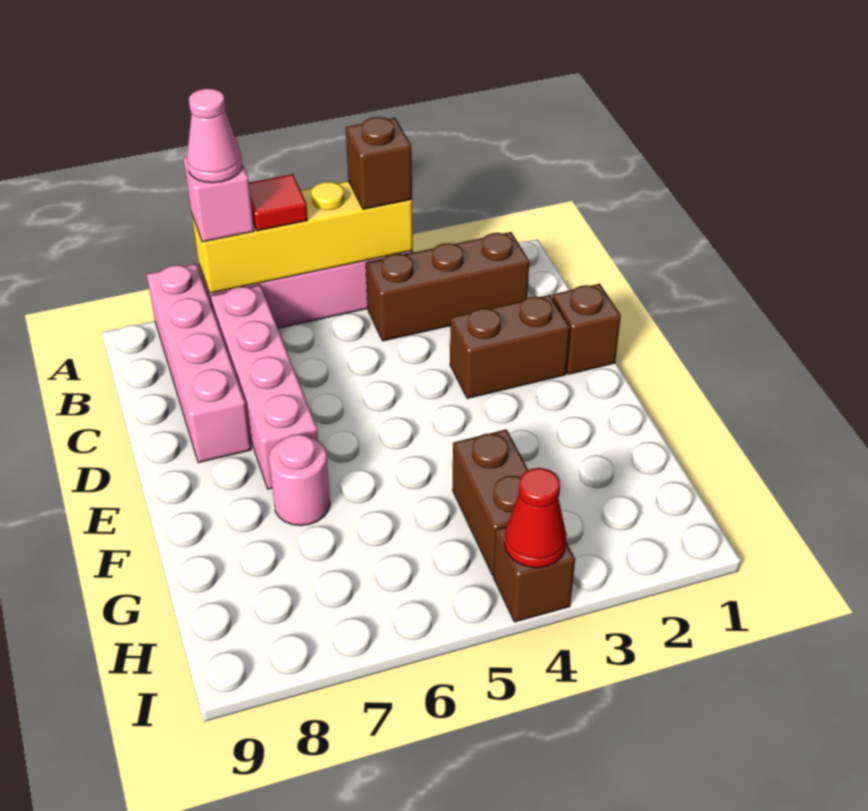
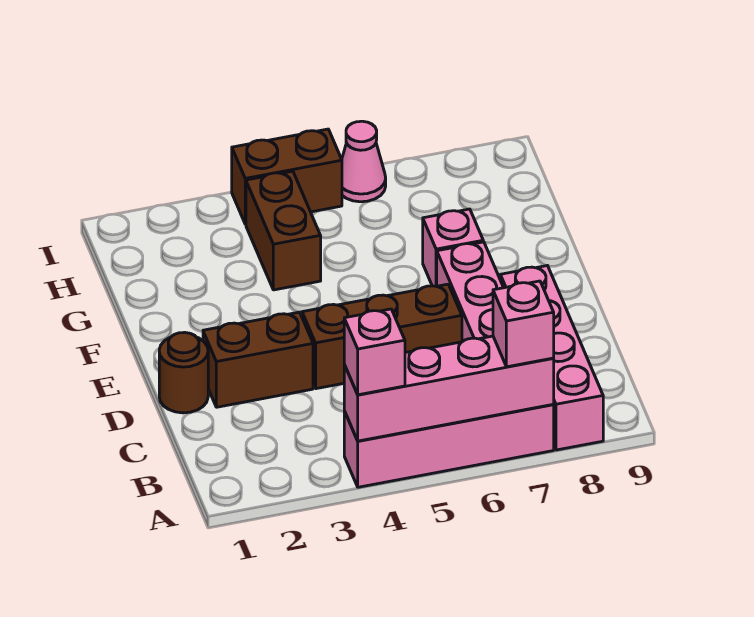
yellow 1x4 brick [192,181,413,293] -> pink 1x4 brick [344,336,554,441]
brown 1x1 brick [346,117,412,209] -> pink 1x1 brick [344,309,405,395]
red 1x1 tile [249,174,308,231] -> none
pink 1x1 cone [187,89,242,183] -> pink 1x1 cone moved to [342,121,386,202]
brown 1x3 brick [366,232,529,341] -> brown 1x3 brick moved to [302,284,462,389]
brown 1x1 brick [552,284,621,374] -> brown 1x1 round brick [159,332,208,413]
pink 1x1 round brick [269,434,330,526] -> pink 1x1 brick [423,209,483,286]
brown 1x1 brick [493,527,575,622] -> brown 1x2 brick [232,129,342,224]
red 1x1 cone [504,468,567,568] -> none

